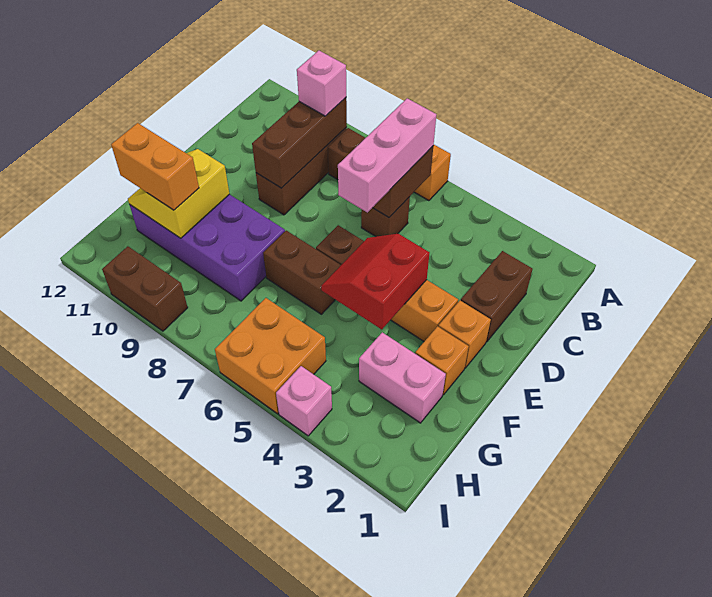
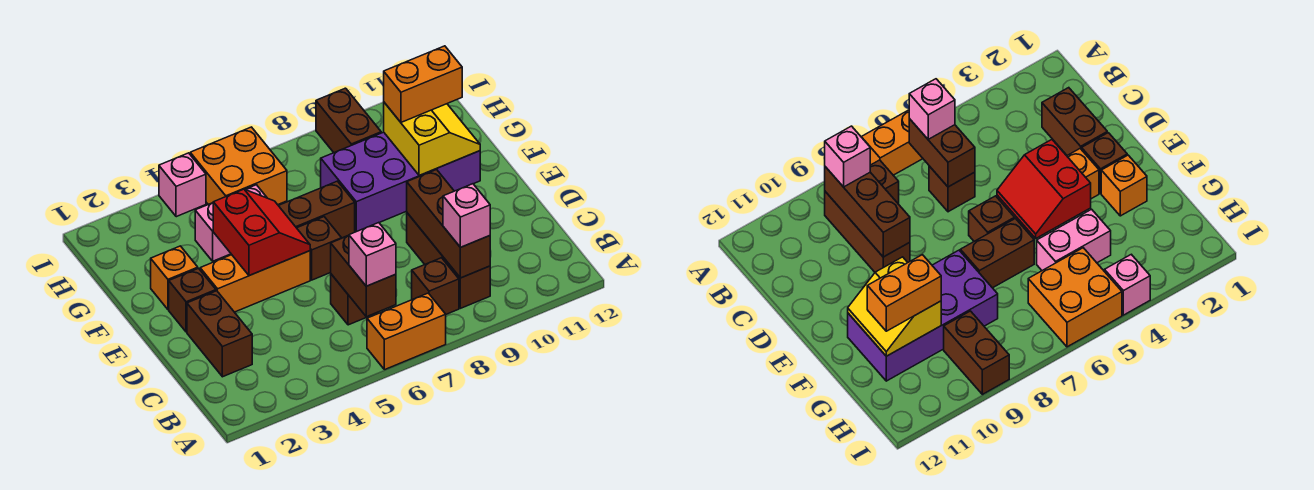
pink 1x3 brick [338,98,436,212] -> pink 1x1 brick [349,223,396,286]
orange 1x1 brick [438,300,491,368] -> brown 1x1 brick [169,268,216,332]
pink 1x2 brick [359,332,446,423] -> pink 1x2 brick moved to [195,185,267,261]
brown 1x2 brick [102,246,188,331] -> brown 1x2 brick turned to [316,88,381,153]

